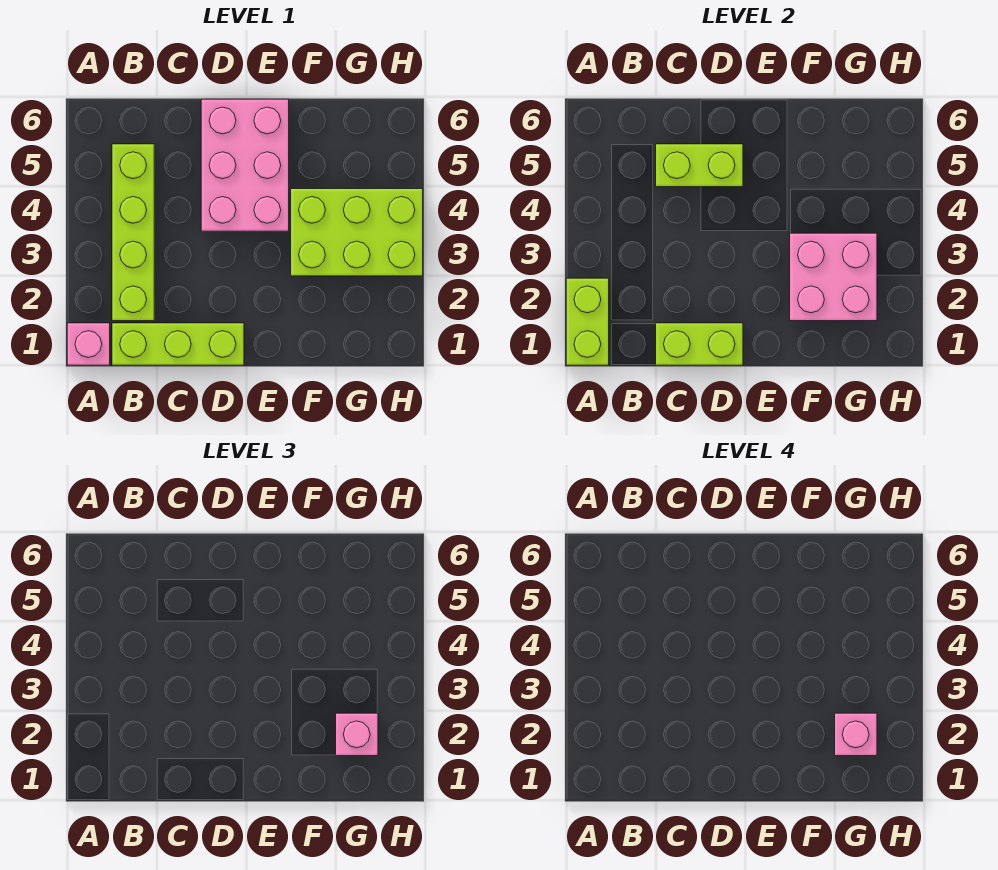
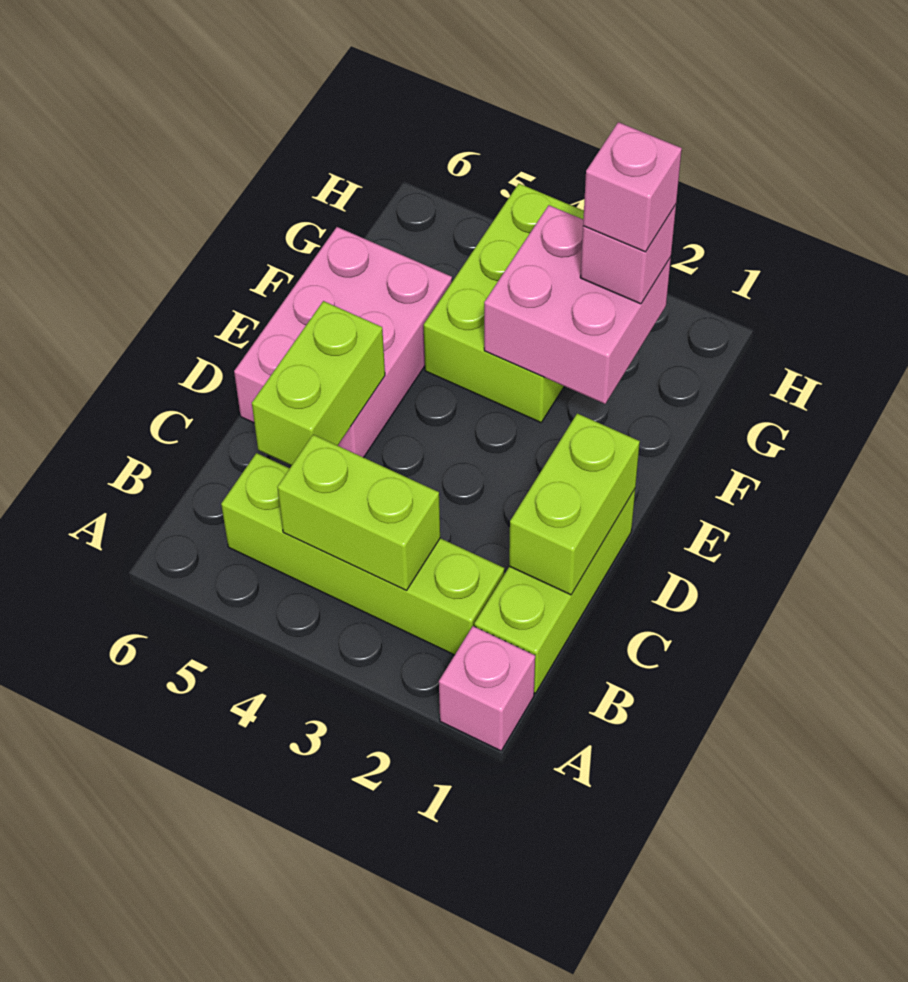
lime 1x2 brick [566,278,609,365] -> lime 1x2 brick moved to [277,435,440,590]
pink 2x3 brick [201,99,289,231] -> pink 2x3 brick turned to [234,227,452,458]

